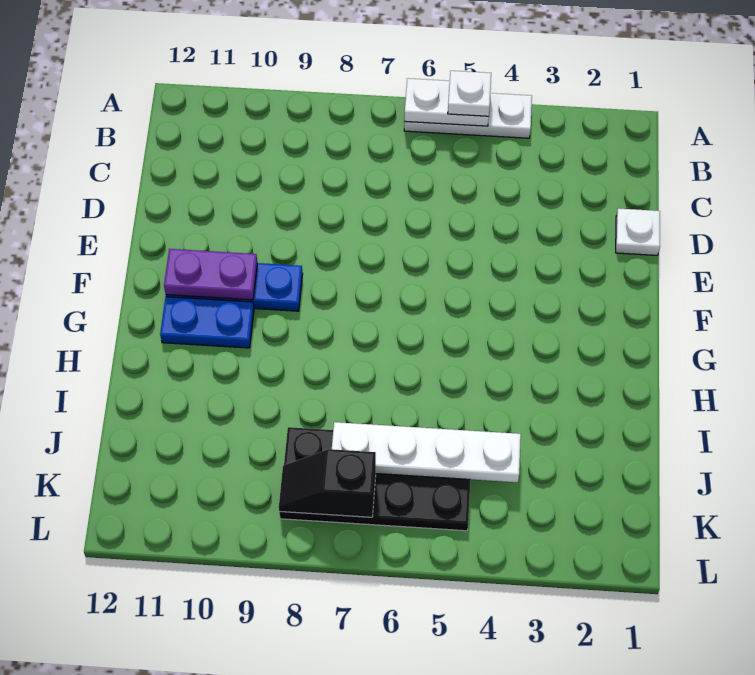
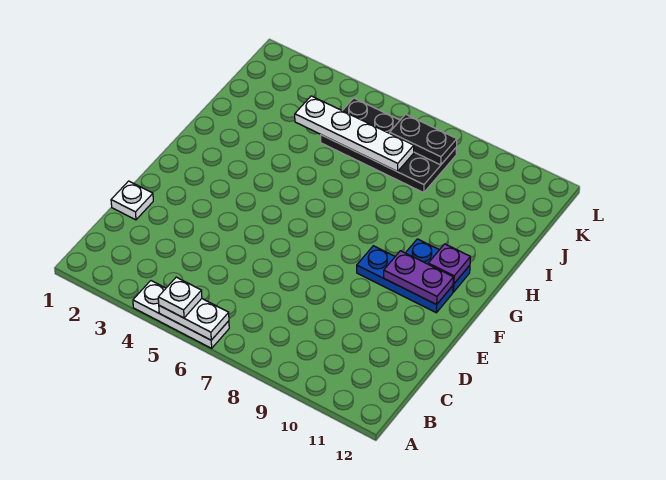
none -> purple 1x1 plate [428,244,470,284]
black 1x2 slope [279,449,376,517] -> black 1x2 plate [390,114,457,165]

